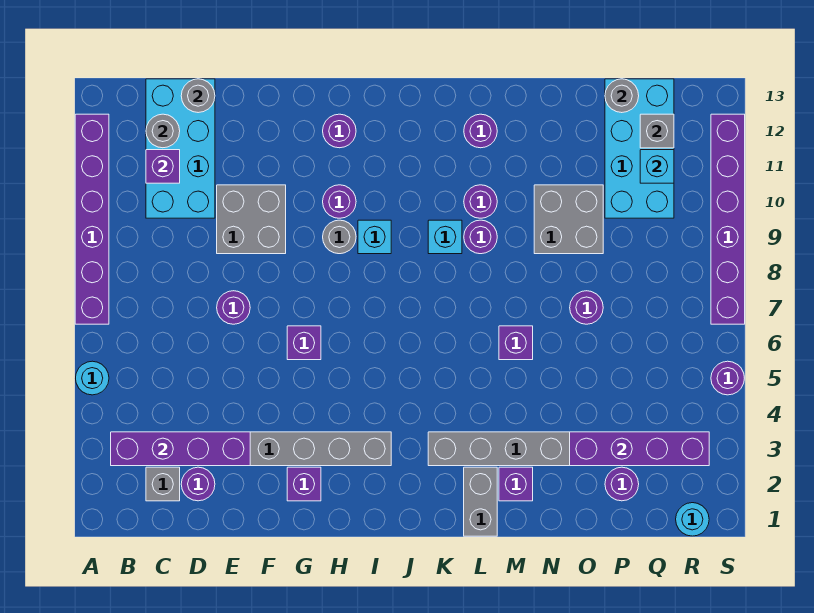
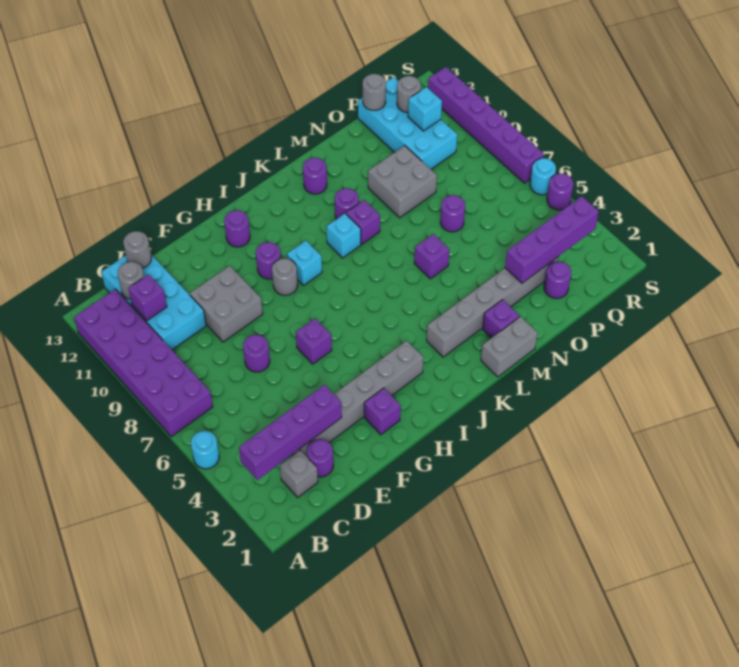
purple 1x6 brick [75,114,109,324] -> purple 2x6 brick [74,289,213,437]
grey 1x2 brick [464,467,497,536] -> grey 1x2 brick turned to [481,317,538,377]
purple 1x1 round brick [464,220,497,254] -> purple 1x1 brick [346,200,380,244]
grey 1x1 brick [640,114,674,148] -> grey 1x1 round brick [397,76,421,113]
cyan 1x1 round brick [676,503,709,536] -> cyan 1x1 round brick moved to [530,158,556,195]

